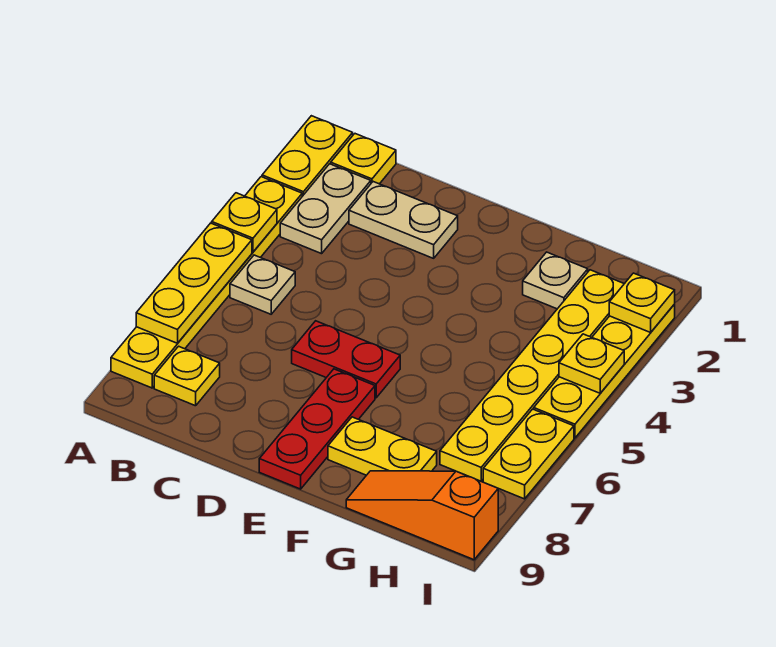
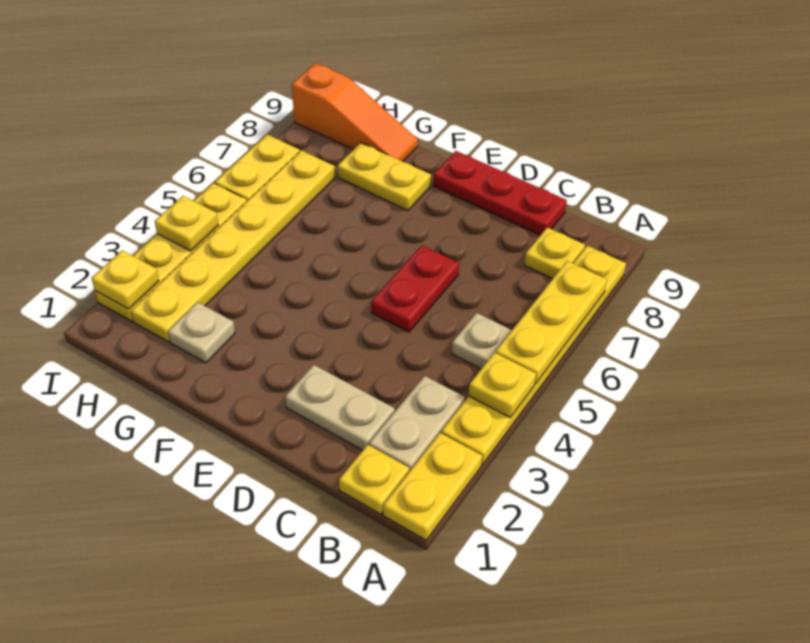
red 1x2 plate [292,321,400,398] -> red 1x2 plate turned to [371,245,459,332]
red 1x3 plate [259,369,375,489] -> red 1x3 plate turned to [433,151,567,235]

